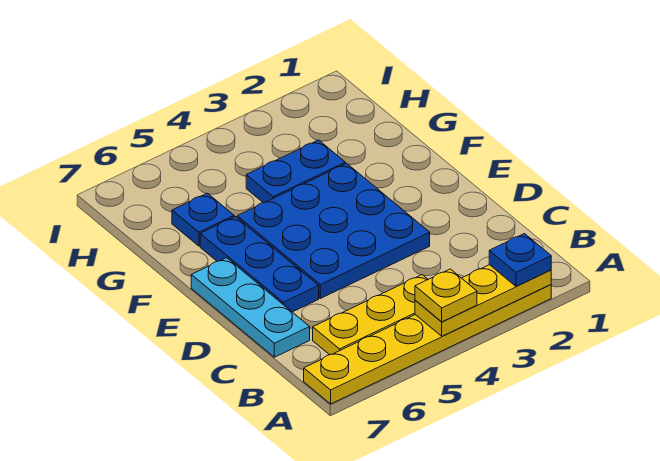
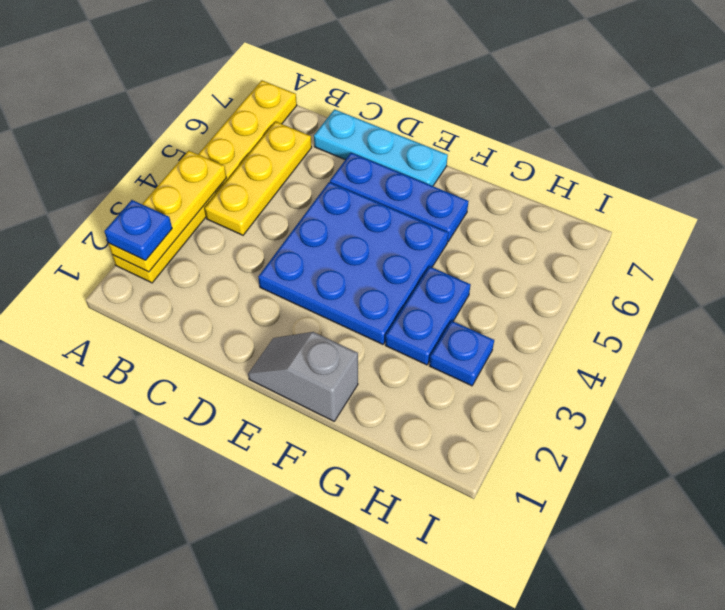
yellow 1x1 plate [415,269,477,322] -> none
none -> grey 1x2 slope [248,332,358,421]
blue 1x1 plate [172,193,234,246] -> blue 1x1 plate moved to [429,321,494,386]

